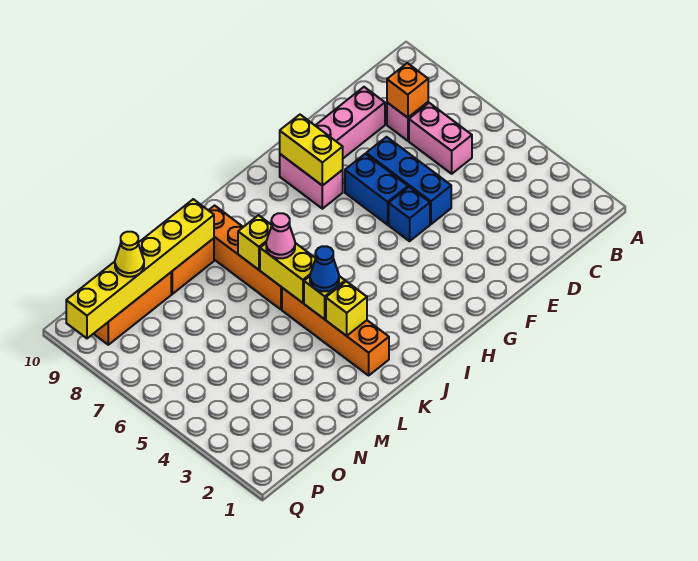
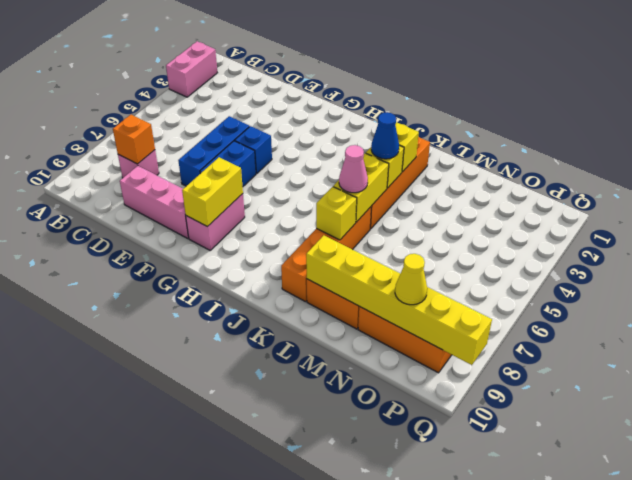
pink 1x2 brick [409,103,472,174] -> pink 1x2 brick moved to [166,41,217,97]

